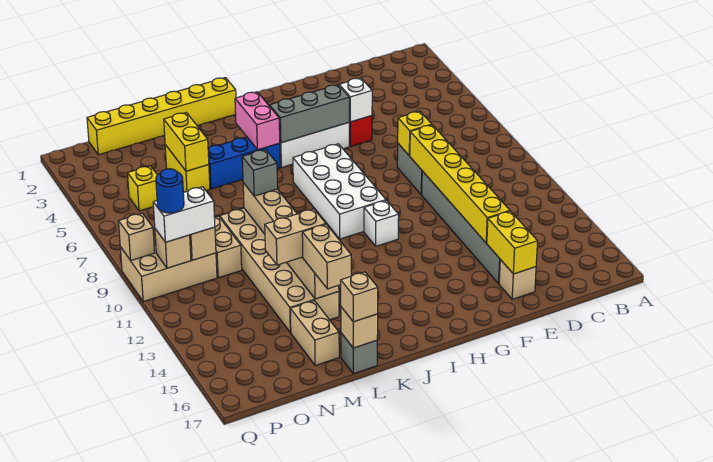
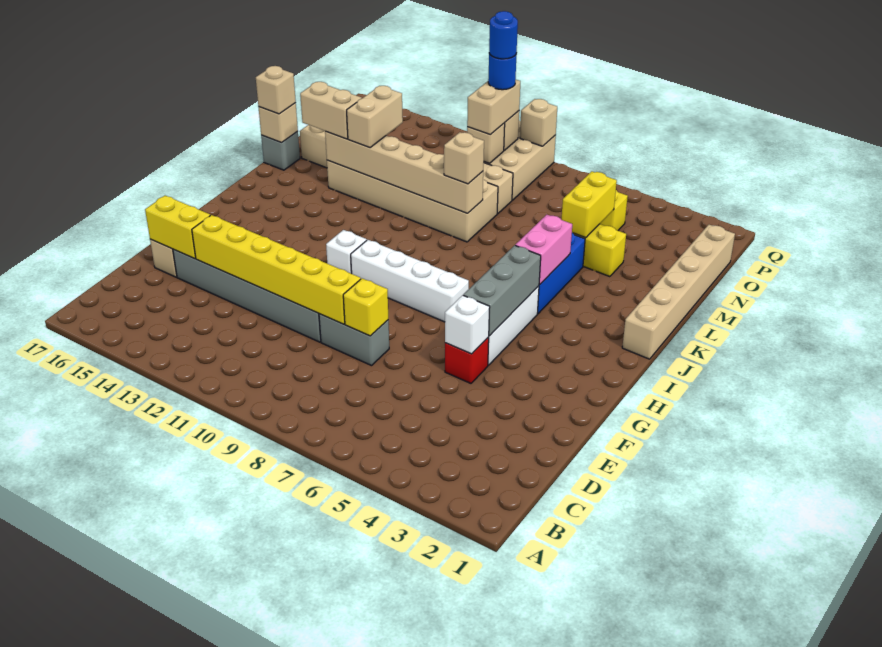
white 2x4 brick [293,144,386,239] -> white 1x4 brick [351,240,469,322]
yellow 1x6 brick [87,78,236,155] -> tan 1x6 brick [622,225,735,359]
pink 1x2 brick [235,92,280,150] -> pink 1x2 brick turned to [515,215,572,285]
grey 1x1 brick [242,150,278,196] -> tan 1x1 brick [444,132,484,184]
yellow 1x2 brick [164,112,209,171] -> yellow 1x2 brick turned to [561,171,617,238]
white 1x2 brick [153,187,215,242] -> tan 1x2 brick [467,80,520,135]
none -> blue 1x1 round brick [489,11,518,59]

